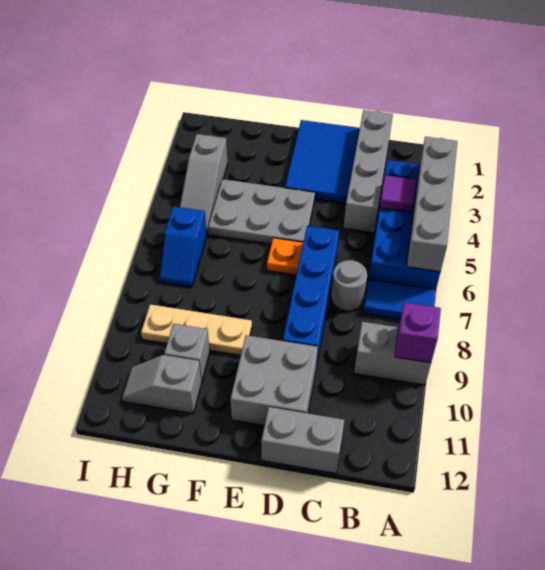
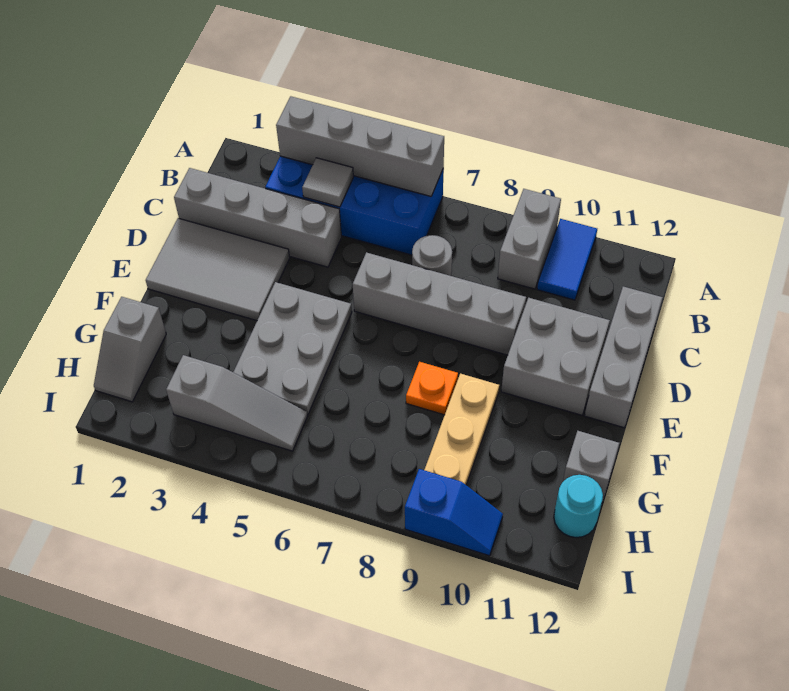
blue 1x2 tile [363,280,436,320] -> blue 1x2 tile moved to [537,219,597,300]
purple 1x1 brick [395,302,441,363] -> none
purple 1x1 tile [380,175,417,212] -> grey 1x1 tile [302,158,353,207]
grey 1x2 brick [261,407,344,473] -> grey 1x3 brick [585,287,663,428]
blue 2x3 tile [285,120,360,204] -> grey 2x3 tile [146,218,290,321]
blue 1x4 brick [283,226,339,367] -> grey 1x4 brick [353,252,526,355]
orange 1x1 plate [267,238,303,275] -> orange 1x1 plate moved to [406,362,458,415]
grey 1x1 brick [164,324,210,380] -> grey 1x1 brick moved to [563,431,619,503]
grey 1x2 slope [122,355,202,413] -> grey 1x2 slope moved to [94,297,166,402]
blue 1x2 slope [160,206,207,287] -> blue 1x2 slope moved to [405,469,503,556]
none -> cyan 1x1 round brick [554,475,603,538]

